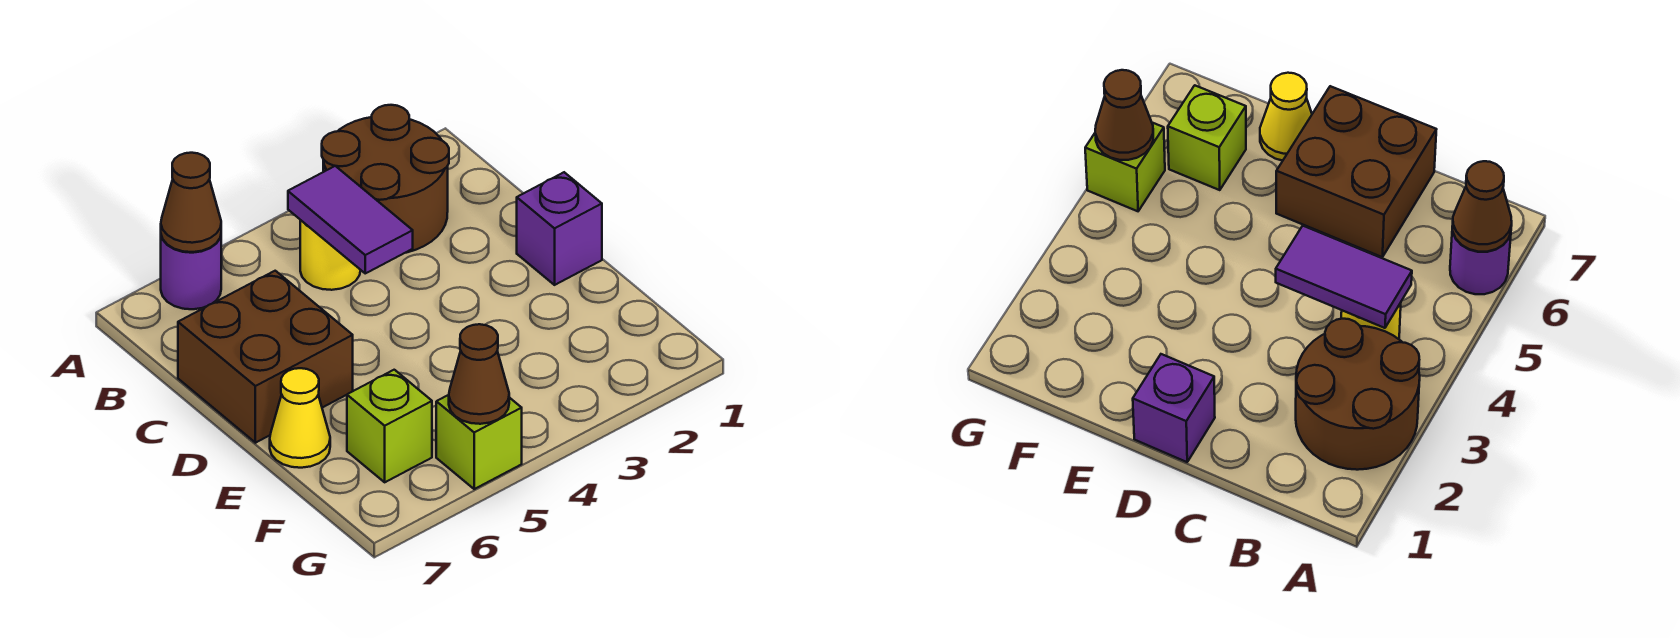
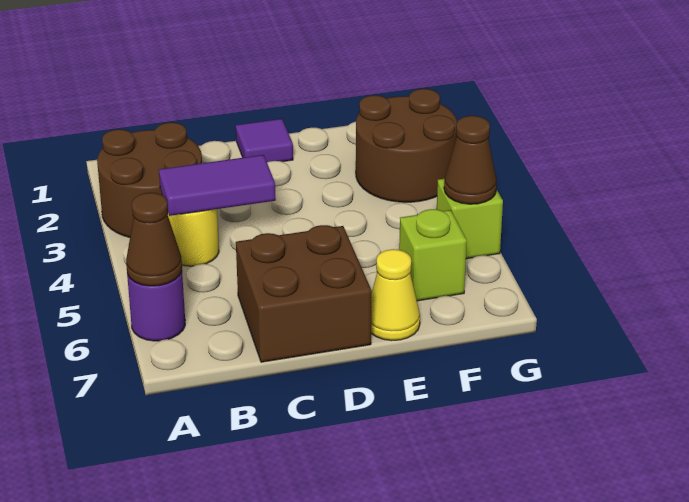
purple 1x1 brick [517,172,602,285] -> purple 1x1 tile [236,119,293,162]
none -> brown 2x2 round brick [356,89,457,202]

